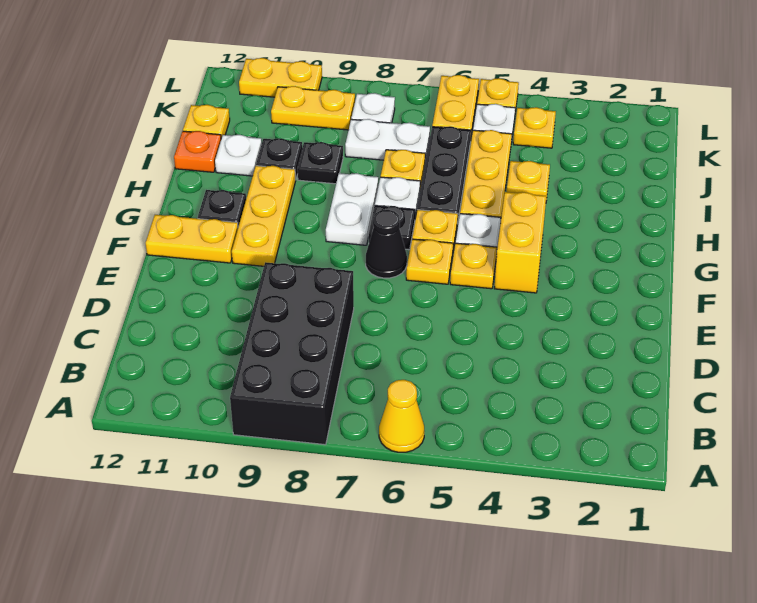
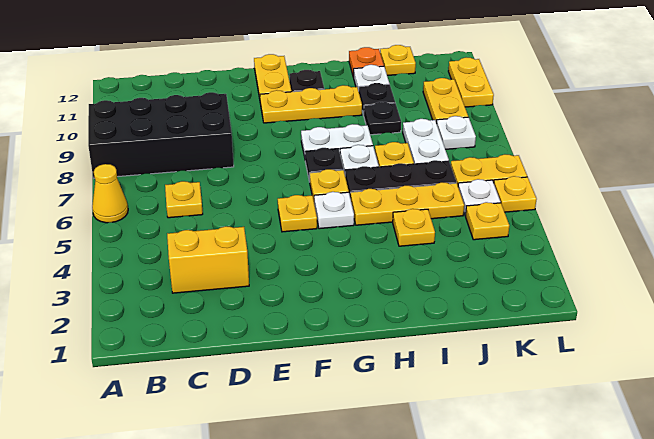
yellow 1x2 brick [494,192,546,293] -> yellow 1x2 brick moved to [167,226,249,293]
yellow 1x1 plate [406,239,453,284] -> yellow 1x1 plate moved to [165,181,203,218]
black 1x1 cone [366,210,407,278] -> none

